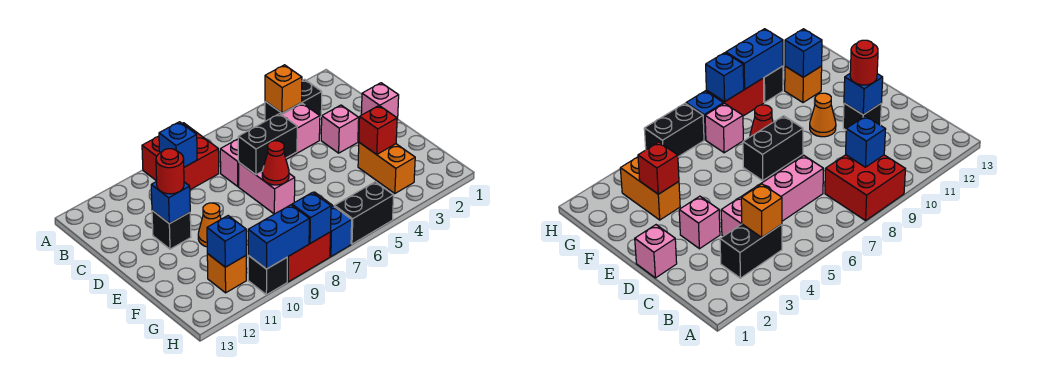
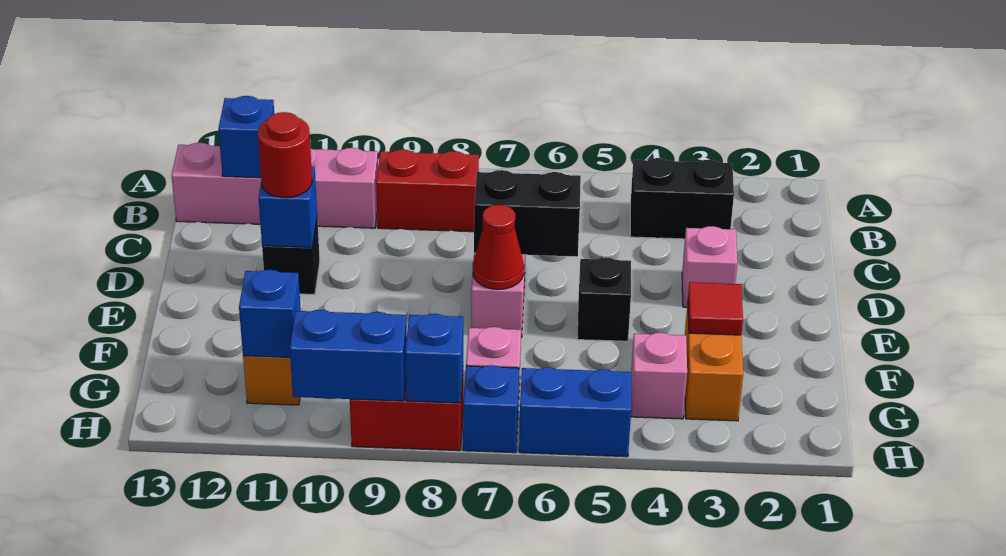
red 2x2 brick [142,123,219,190] -> red 1x2 brick [376,149,479,232]
orange 1x1 brick [265,65,302,113] -> none
blue 1x1 brick [159,122,197,167] -> blue 1x1 brick moved to [218,96,274,178]
pink 1x4 brick [220,103,320,186] -> pink 1x4 brick moved to [171,143,378,228]
pink 1x1 brick [361,83,399,120] -> pink 1x1 brick moved to [631,333,687,419]
orange 1x1 cone [198,203,221,247] -> none
red 1x1 brick [359,105,397,154] -> red 1x1 tile [688,282,743,335]
black 1x2 brick [334,182,394,244] -> blue 1x2 brick [519,367,631,457]
black 1x1 brick [248,256,287,295] -> black 1x1 brick moved to [577,257,631,341]

